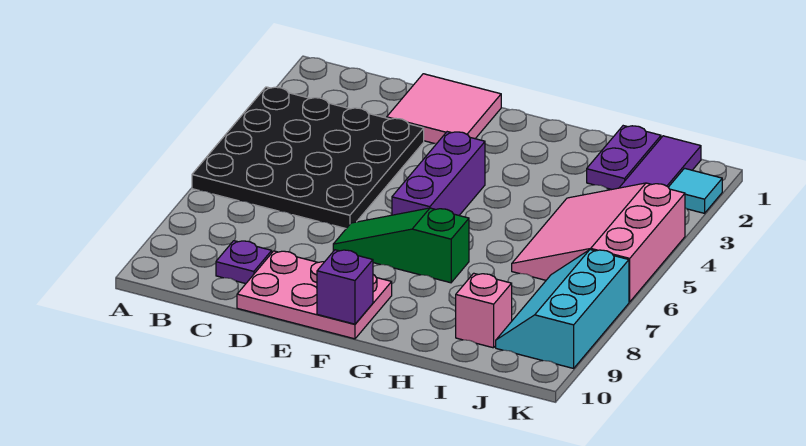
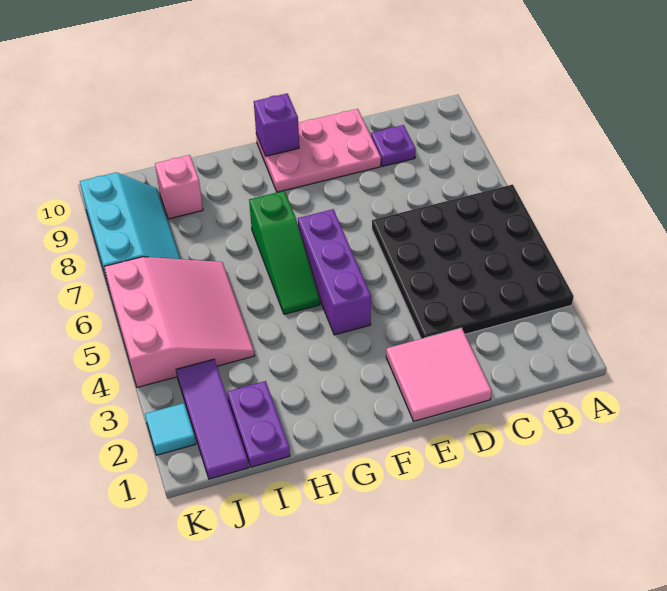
green 1x3 slope [333,208,469,283] -> green 1x3 slope turned to [249,191,320,314]

